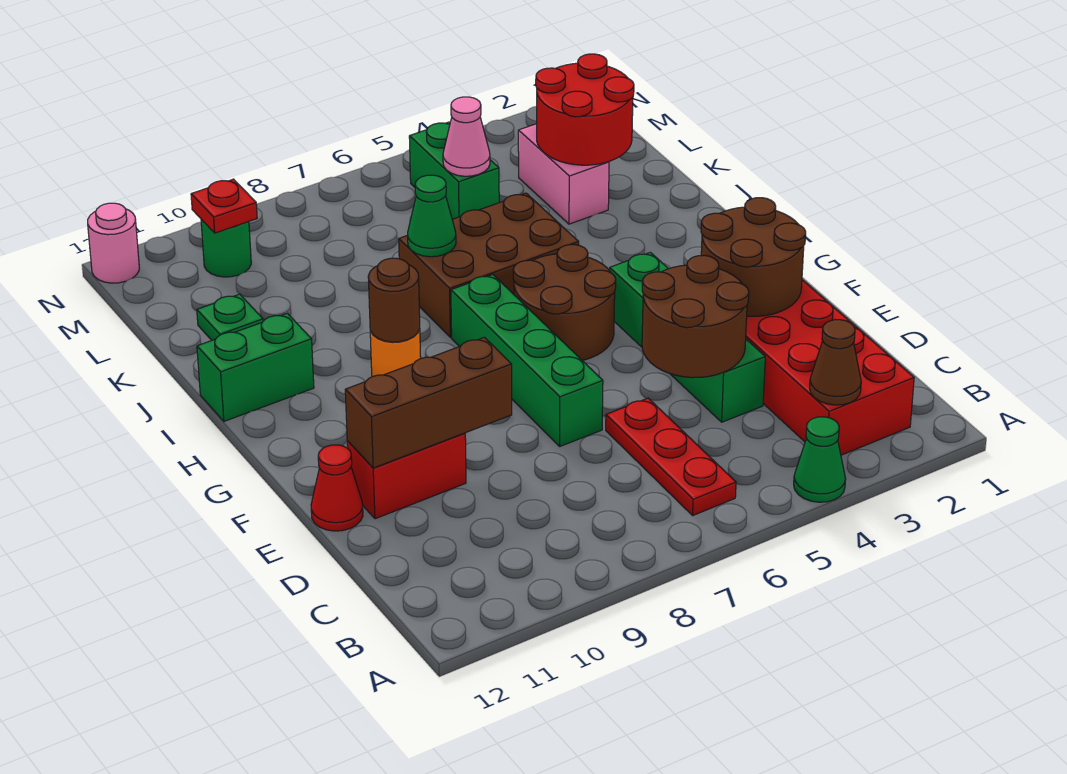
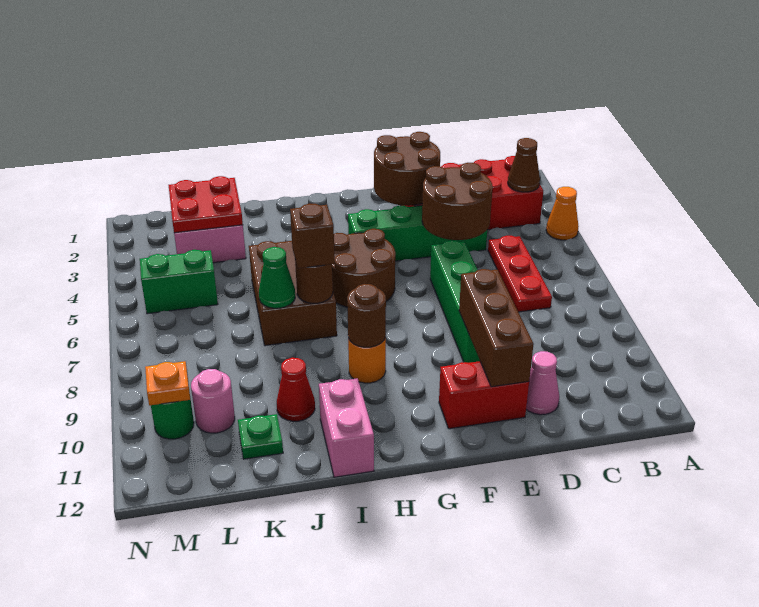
green 1x1 cone [794,417,846,502] -> orange 1x1 cone [546,187,579,240]
red 1x3 plate [606,398,736,515] -> red 1x3 plate turned to [488,235,552,312]
green 1x4 brick [451,275,603,446] -> green 1x4 brick turned to [430,240,480,363]
red 1x2 brick [347,433,466,519] -> red 1x2 brick turned to [439,361,529,429]
red 1x1 cone [311,445,363,531] -> red 1x1 cone moved to [277,358,315,421]
none -> brown 1x1 round brick [295,260,333,303]
none -> brown 1x1 brick [290,203,335,268]
green 1x2 brick [197,313,314,421] -> pink 1x2 brick [319,378,374,477]
red 2x2 round brick [536,54,634,165] -> red 2x2 plate [169,176,243,233]
pink 1x1 cone [443,97,490,176] -> pink 1x1 cone moved to [526,351,559,415]
red 1x1 plate [191,179,257,233] -> orange 1x1 plate [145,361,190,405]
pink 1x1 round brick [88,203,139,283] -> pink 1x1 round brick moved to [191,369,235,433]

